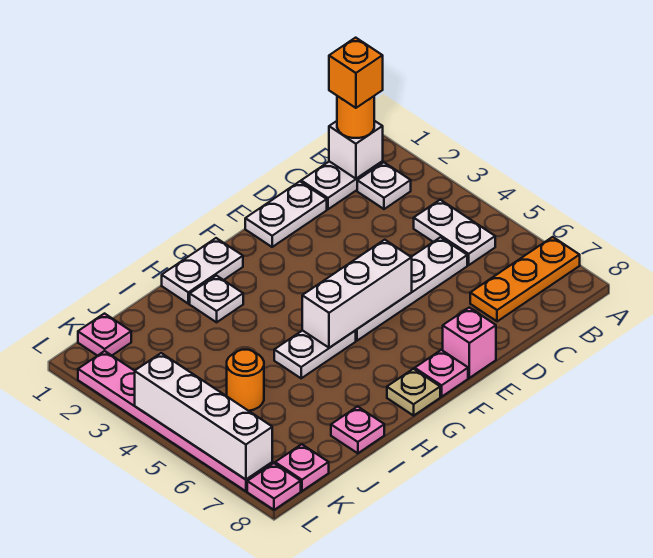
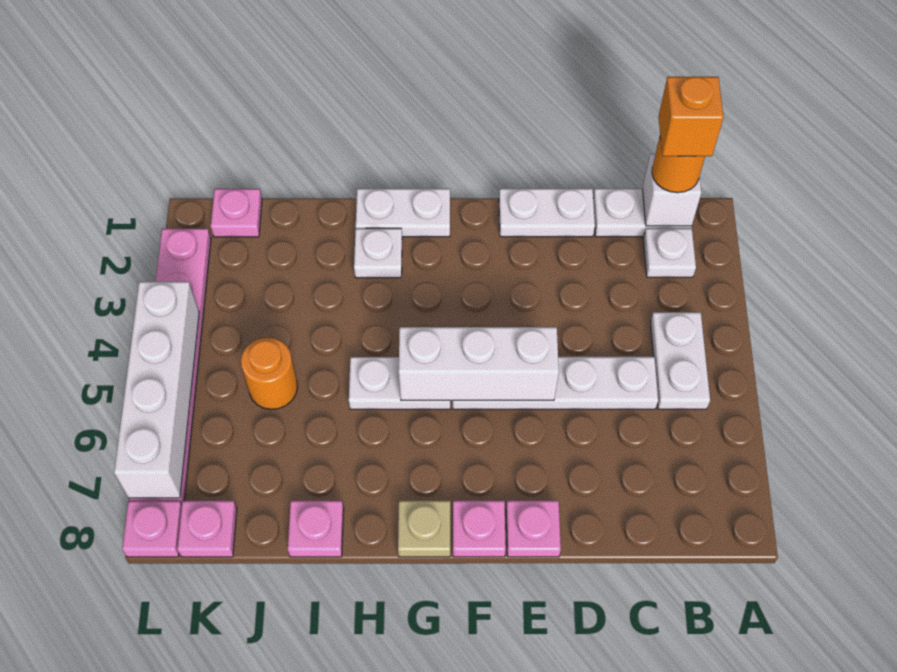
orange 1x3 plate [470,237,580,321] -> none
pink 1x1 brick [443,308,496,378] -> pink 1x1 plate [506,501,561,557]

